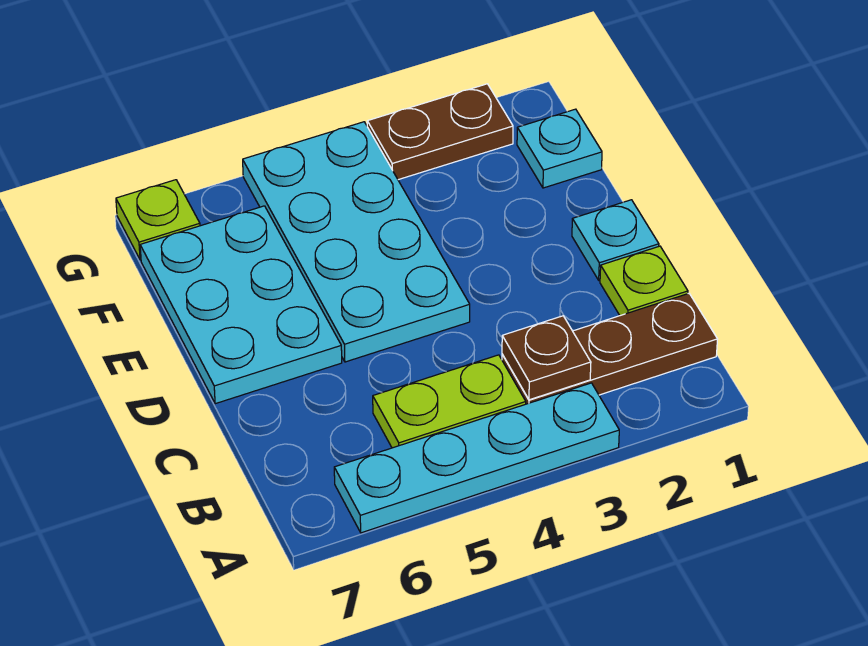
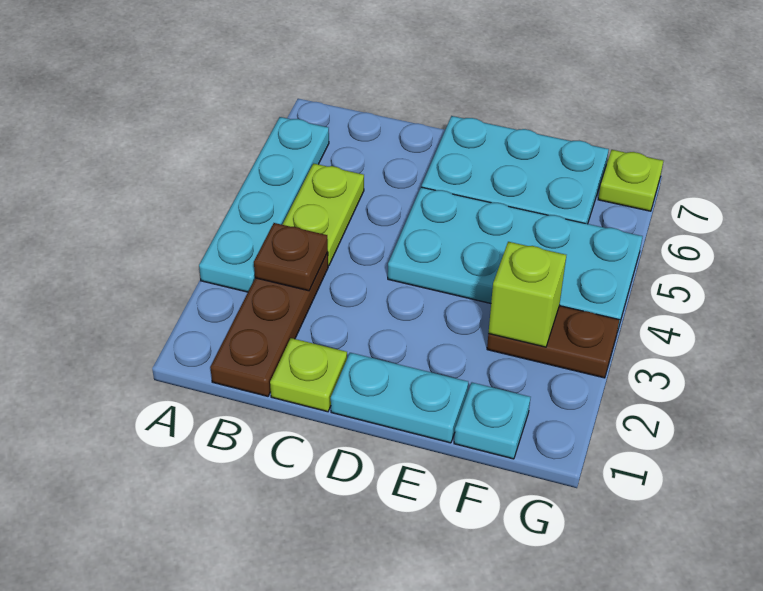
cyan 1x1 plate [572,200,659,280] -> cyan 1x2 plate [331,353,468,443]
none -> lime 1x1 brick [488,242,566,347]
brown 1x2 plate [367,84,513,180] -> brown 1x2 plate turned to [487,306,619,378]

